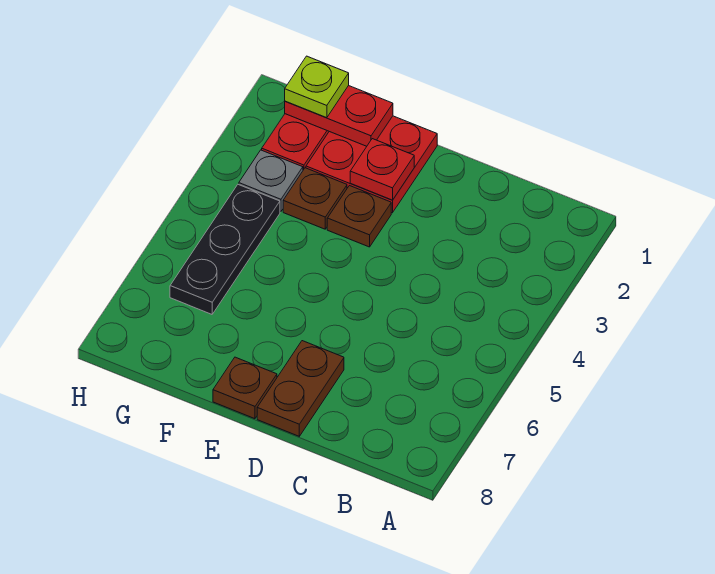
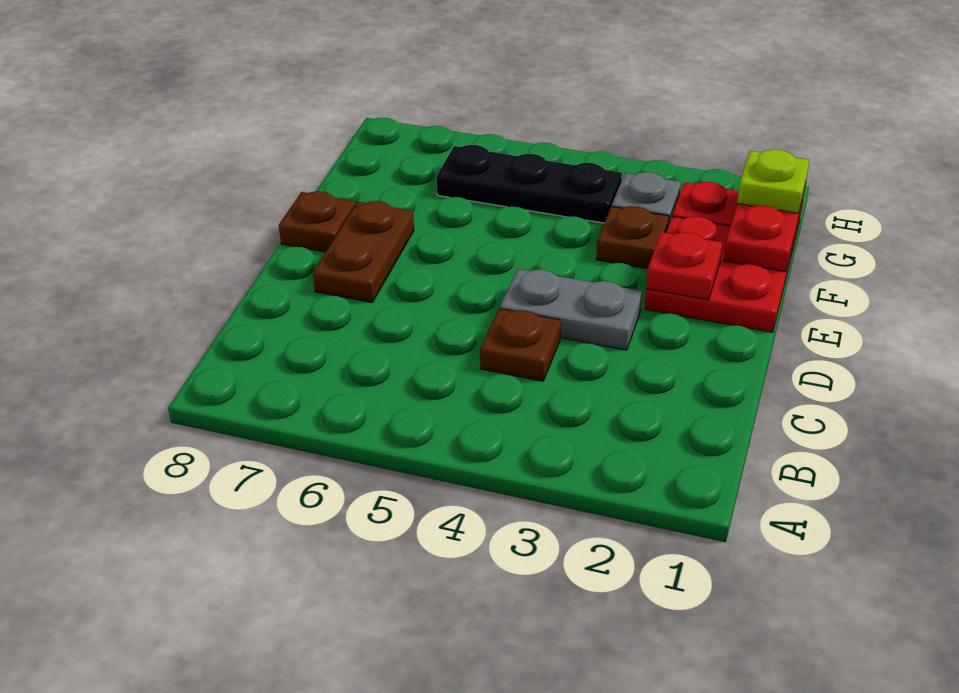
none -> grey 1x2 plate [500,269,642,350]
brown 1x2 plate [257,341,344,436] -> brown 1x2 plate turned to [313,201,414,303]
brown 1x1 plate [327,186,391,247] -> brown 1x1 plate moved to [480,309,561,381]

